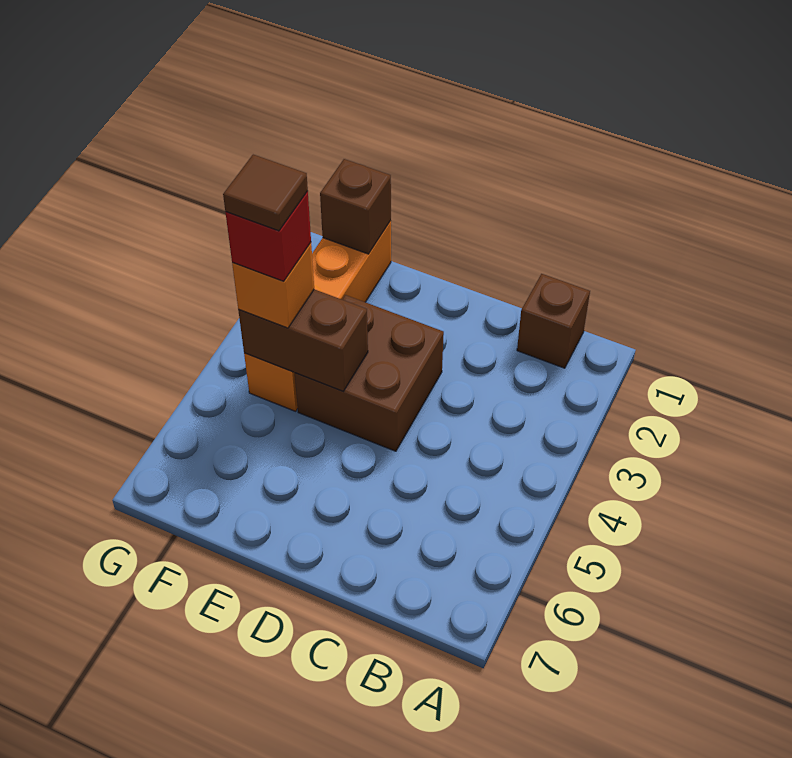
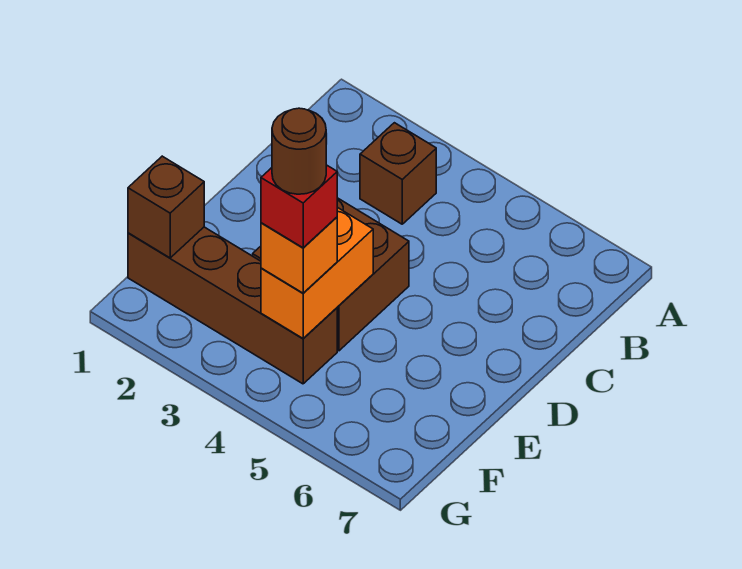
brown 1x1 brick [517,274,590,368] -> brown 1x1 brick moved to [360,123,436,224]
brown 1x2 brick [238,289,368,391] -> orange 1x2 brick [261,207,373,338]
orange 1x4 brick [244,221,391,411] -> brown 1x4 brick [128,227,337,384]
brown 1x1 tile [223,155,308,231] -> brown 1x1 round brick [272,108,326,194]

